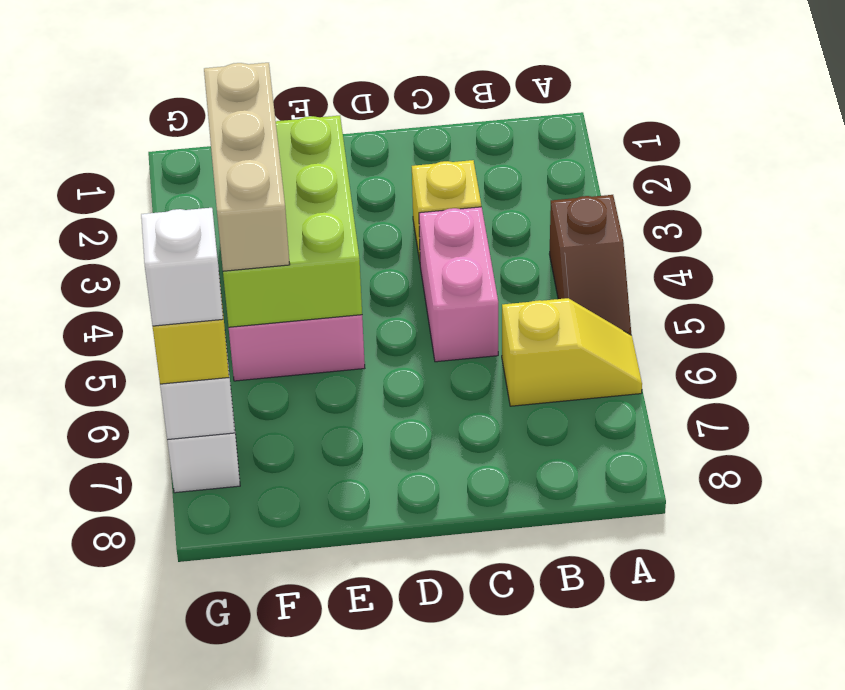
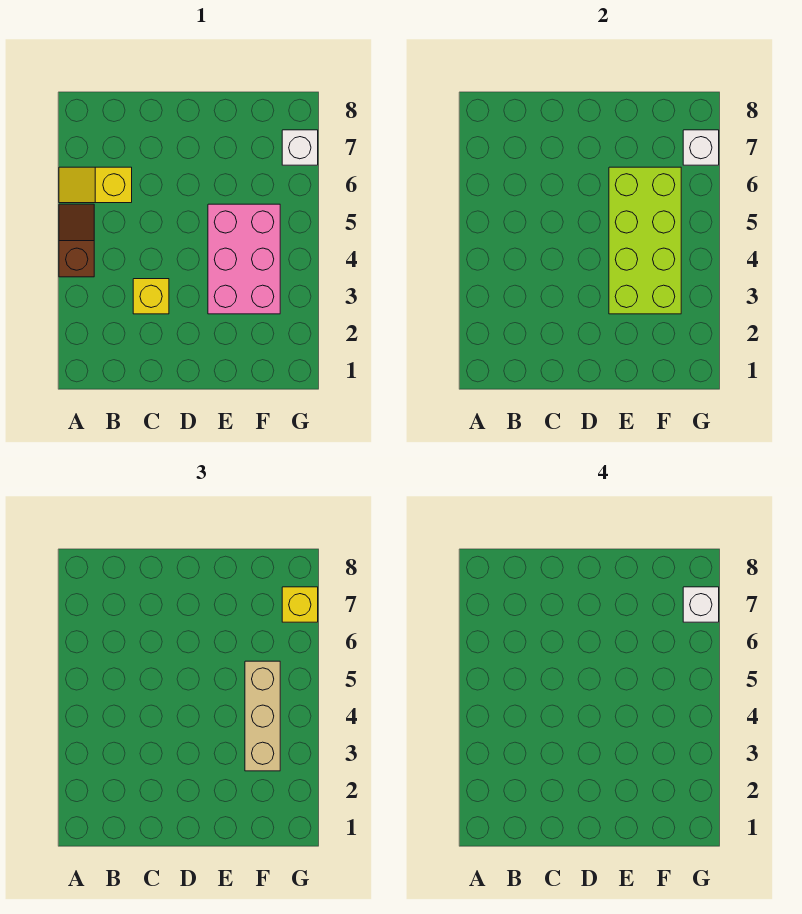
pink 1x2 brick [419,207,498,362] -> none
lime 2x3 brick [223,116,362,327] -> lime 2x4 brick [609,167,681,314]

